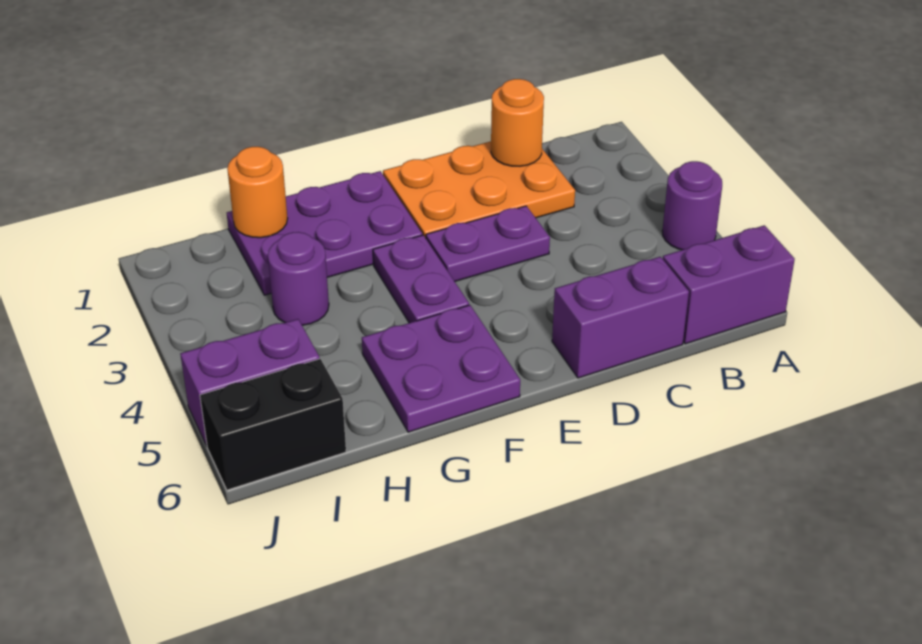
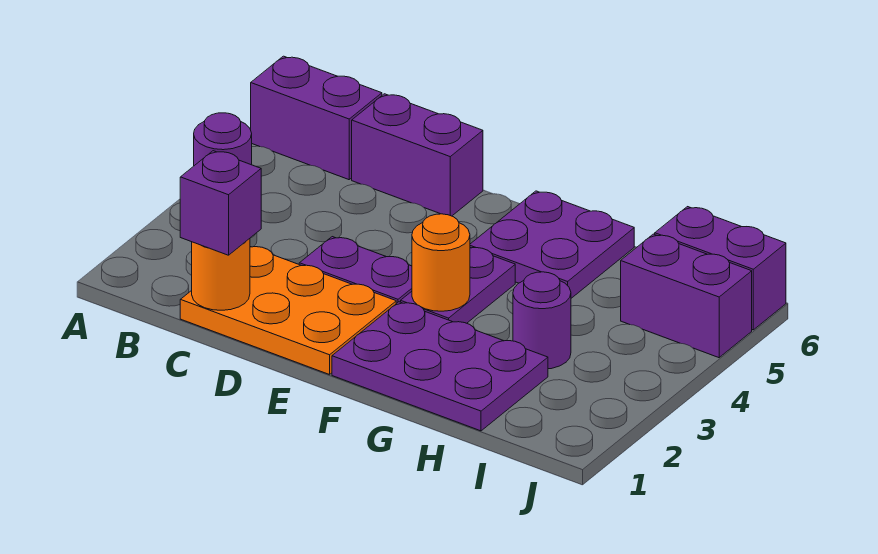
none -> purple 1x1 brick [180,151,261,255]
orange 1x1 round brick [227,147,288,238] -> orange 1x1 round brick moved to [412,214,470,311]
black 1x2 brick [200,359,346,490] -> purple 1x2 brick [655,207,786,330]

